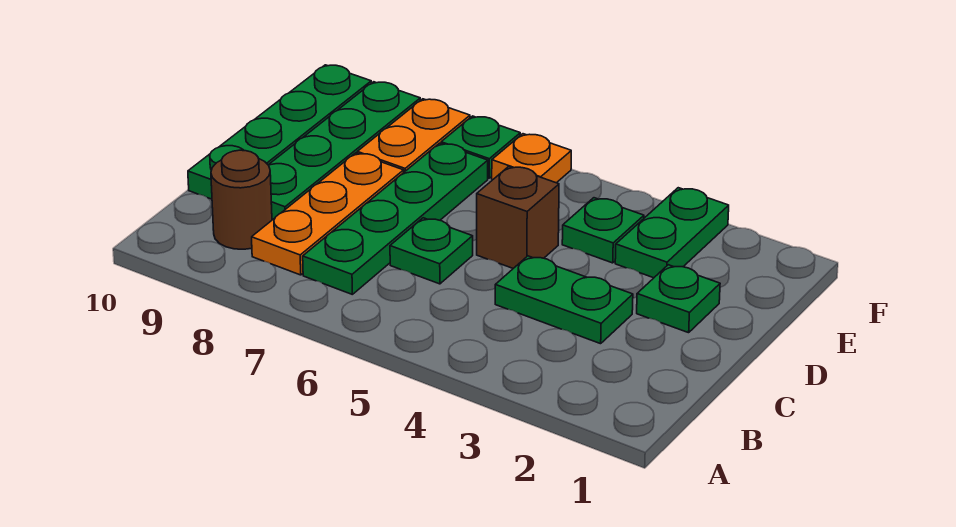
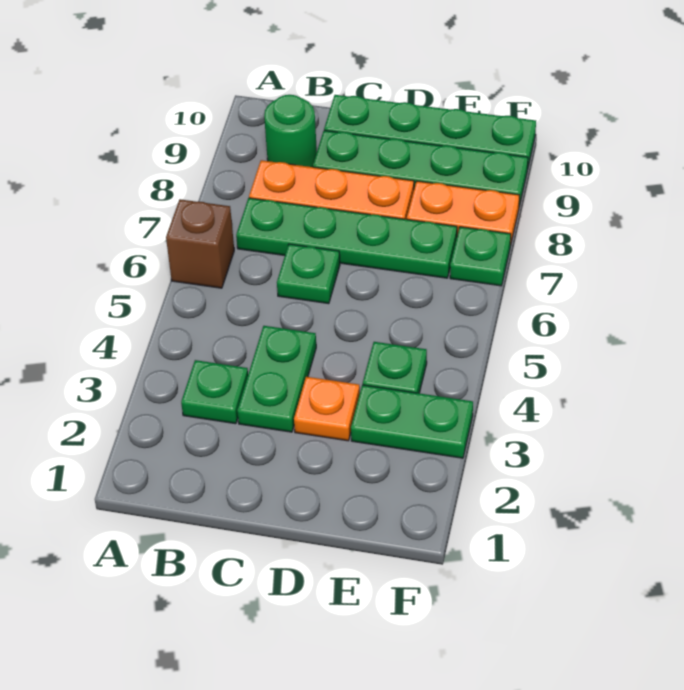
brown 1x1 round brick [211,150,272,249] -> green 1x1 round brick [264,95,317,167]
green 1x1 plate [637,265,720,333] -> green 1x1 plate moved to [181,360,248,424]
brown 1x1 brick [477,166,559,268] -> brown 1x1 brick moved to [166,199,234,288]
orange 1x1 plate [492,134,571,183] -> orange 1x1 plate moved to [294,377,360,441]

